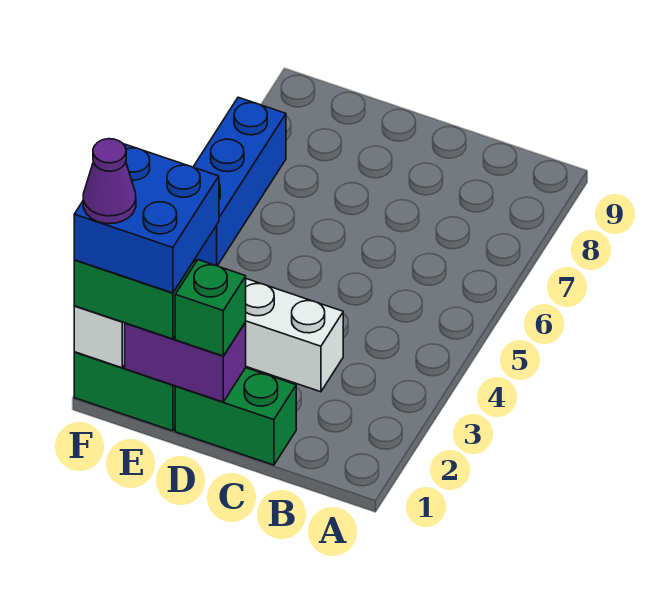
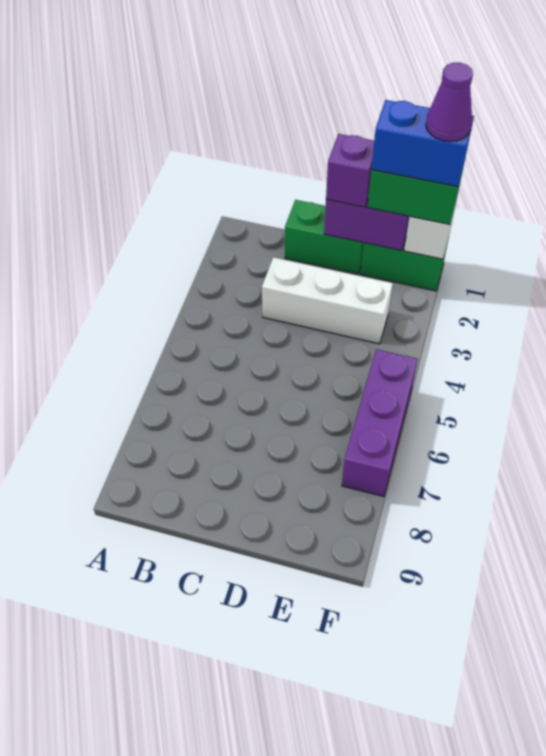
green 1x1 brick [175,260,246,356] -> purple 1x1 brick [326,134,374,207]
blue 2x2 brick [74,144,219,293] -> blue 1x2 brick [371,100,474,187]
blue 1x3 brick [194,97,286,266] -> purple 1x3 brick [342,349,417,497]

